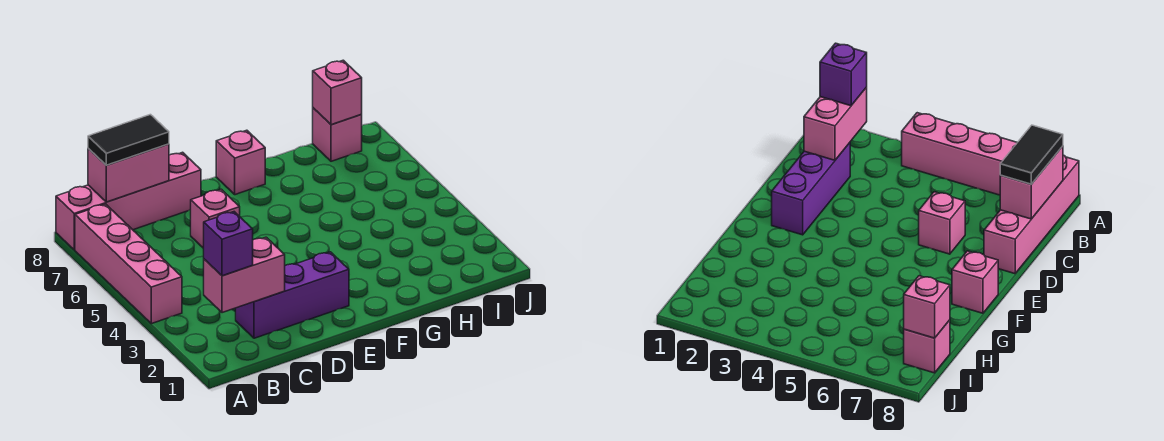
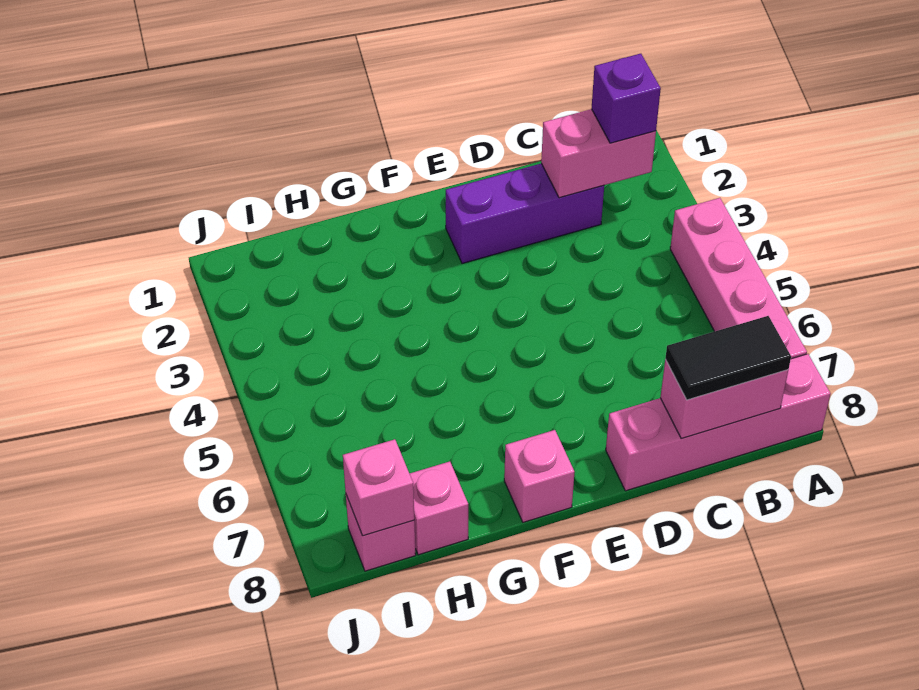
pink 1x1 brick [191,189,240,248] -> pink 1x1 brick moved to [410,461,468,555]

